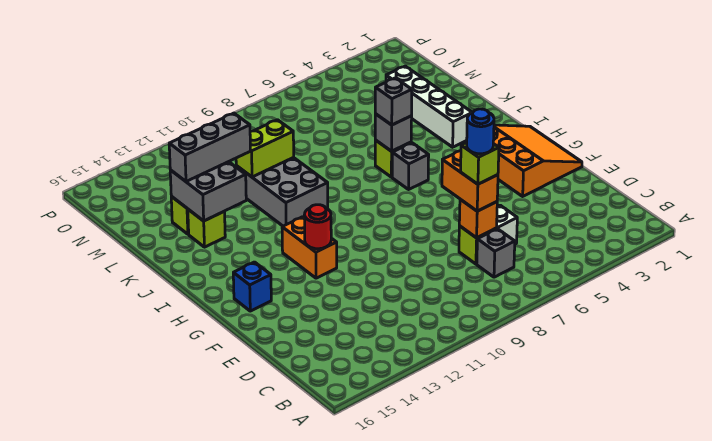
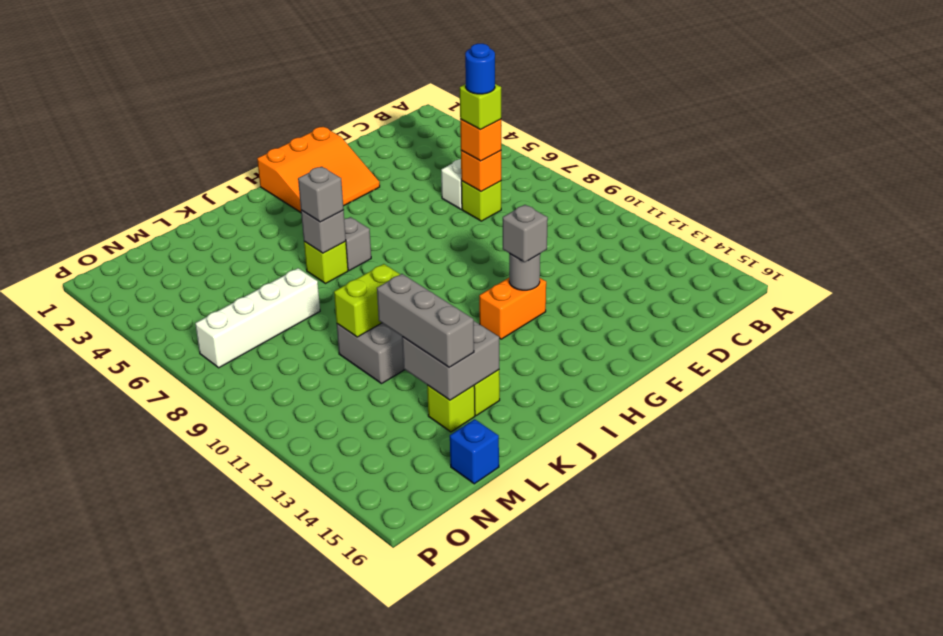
grey 1x1 brick [477,229,515,277] -> grey 1x1 brick moved to [503,205,548,262]
orange 1x2 brick [442,151,498,211] -> orange 1x1 brick [460,119,501,161]
orange 3x3 slope [493,125,582,196] -> orange 3x3 slope turned to [257,127,380,212]
red 1x1 round brick [304,205,331,249] -> grey 1x1 round brick [509,254,540,290]
blue 1x1 brick [233,262,271,311] -> blue 1x1 brick moved to [450,419,499,484]
white 1x4 brick [386,66,472,147] -> white 1x4 brick moved to [195,268,320,368]
lime 1x2 brick [236,120,294,177] -> lime 1x2 brick turned to [334,264,400,337]

